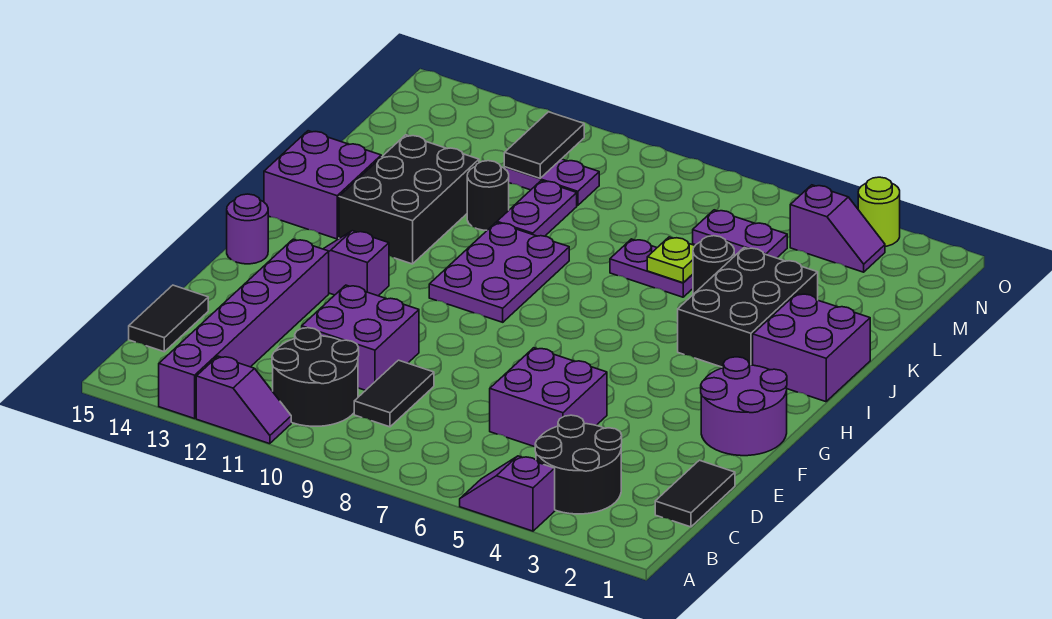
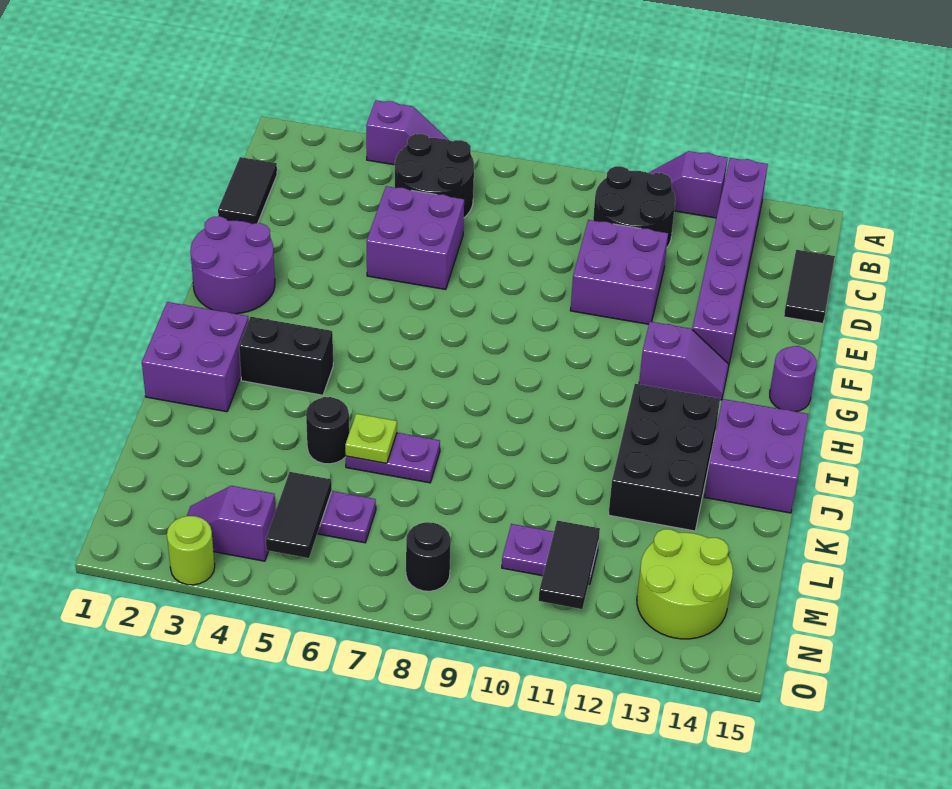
black 2x2 round brick [535,415,622,514] -> black 2x2 round brick moved to [395,134,474,218]
black 1x2 tile [354,360,434,427] -> black 1x2 tile moved to [266,472,332,558]
purple 2x3 plate [429,223,569,322] -> none
black 2x3 brick [678,248,818,367] -> black 1x2 brick [239,317,333,395]
purple 1x2 plate [497,181,577,236] -> none
black 1x1 round brick [467,161,509,230] -> black 1x1 round brick moved to [406,522,451,591]
none -> lime 2x2 round brick [637,529,733,639]

